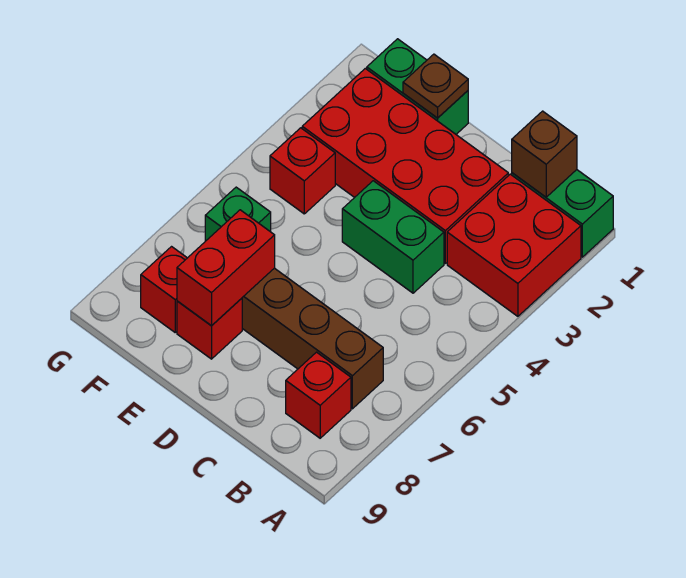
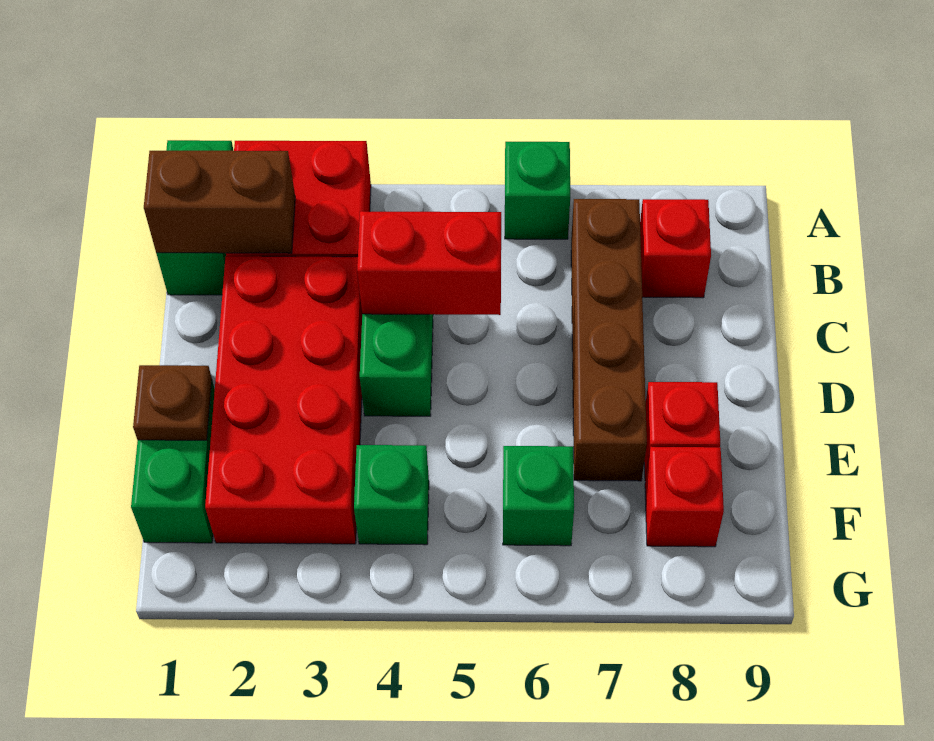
none -> green 1x1 brick [505,142,570,239]
brown 1x1 brick [512,111,577,197] -> brown 1x2 brick [144,151,295,253]
red 1x2 brick [177,210,275,326] -> red 1x2 brick moved to [357,211,501,315]
red 1x1 brick [270,128,335,214] -> green 1x1 brick [354,445,429,545]

